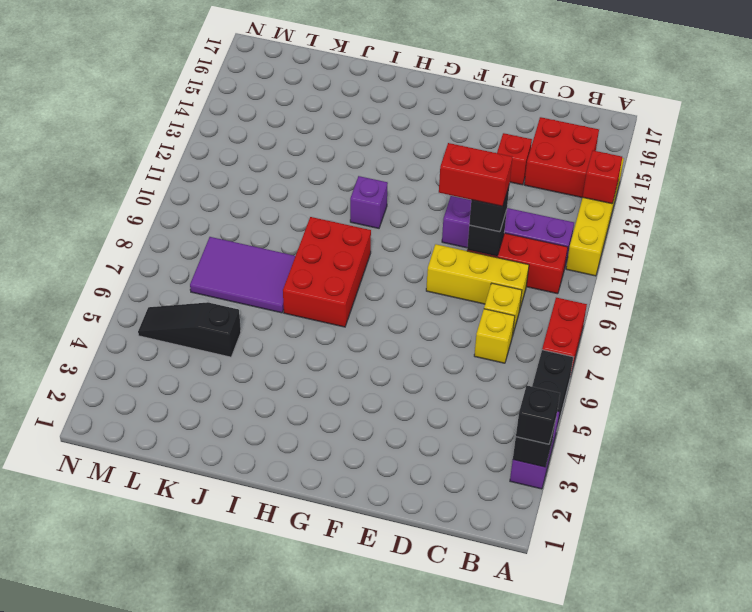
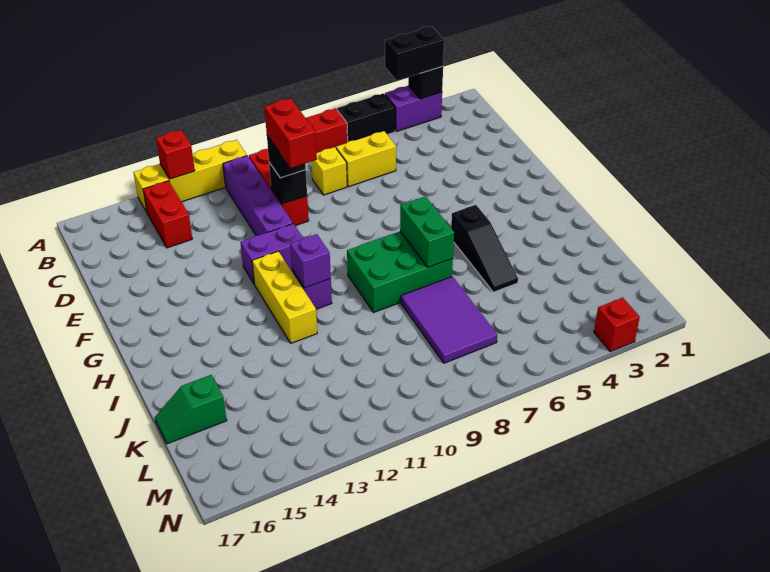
black 1x1 brick [516,386,560,444] -> black 1x2 brick [385,26,444,80]
red 2x2 brick [524,117,599,198] -> red 1x2 brick [143,181,192,248]
yellow 1x1 brick [474,309,515,363] -> yellow 1x2 brick [336,131,396,187]
yellow 1x3 brick [426,244,529,311] -> yellow 1x3 brick moved to [252,251,317,343]
red 1x1 brick [497,133,532,185] -> red 1x1 brick moved to [594,298,640,352]
none -> purple 1x2 brick [240,224,303,283]
red 2x3 brick [283,217,371,327] -> green 2x3 brick [347,232,453,312]
none -> green 1x2 brick [400,196,454,267]
none -> purple 1x1 brick [290,234,331,288]
black 1x3 slope [138,302,241,357] -> black 1x3 slope moved to [451,205,518,292]
none -> green 1x2 slope [155,375,227,444]

